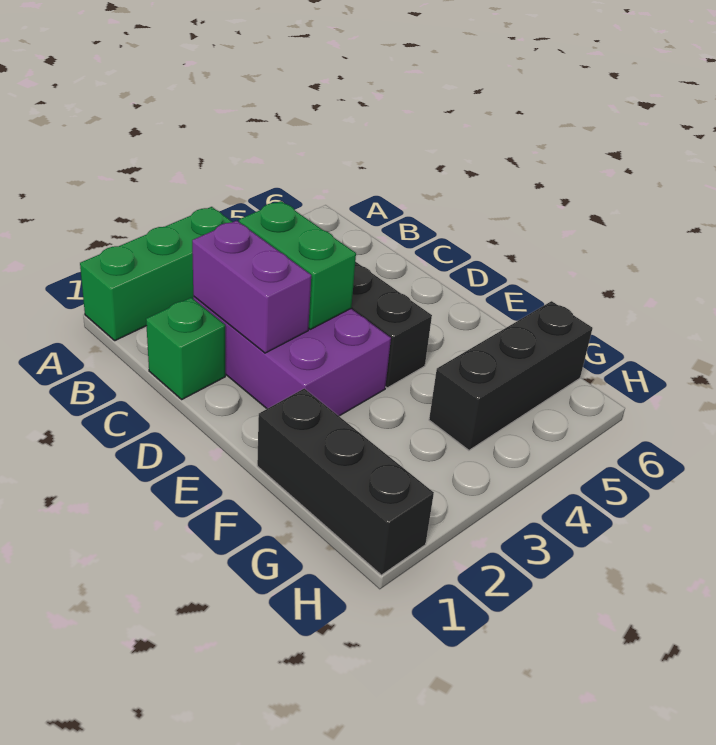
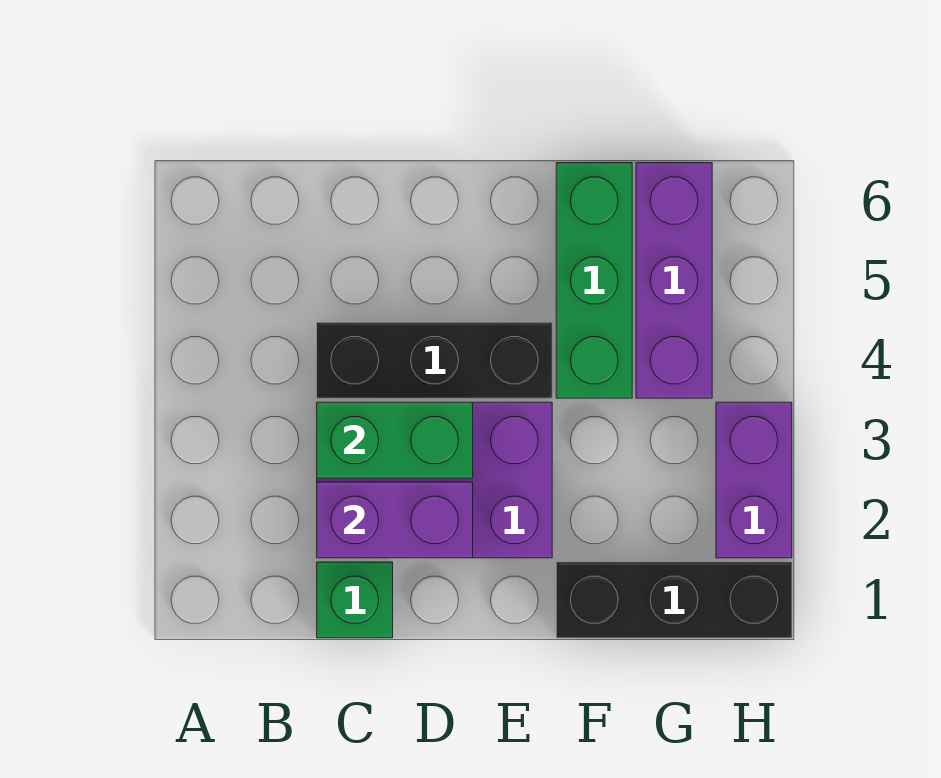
green 1x3 brick [80,207,232,341] -> green 1x3 brick moved to [556,163,632,398]
black 1x3 brick [429,301,593,450] -> purple 1x3 brick [636,163,712,398]
none -> purple 1x2 brick [716,402,792,558]

